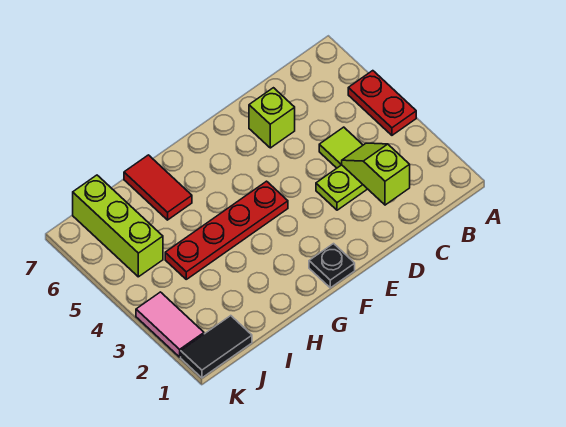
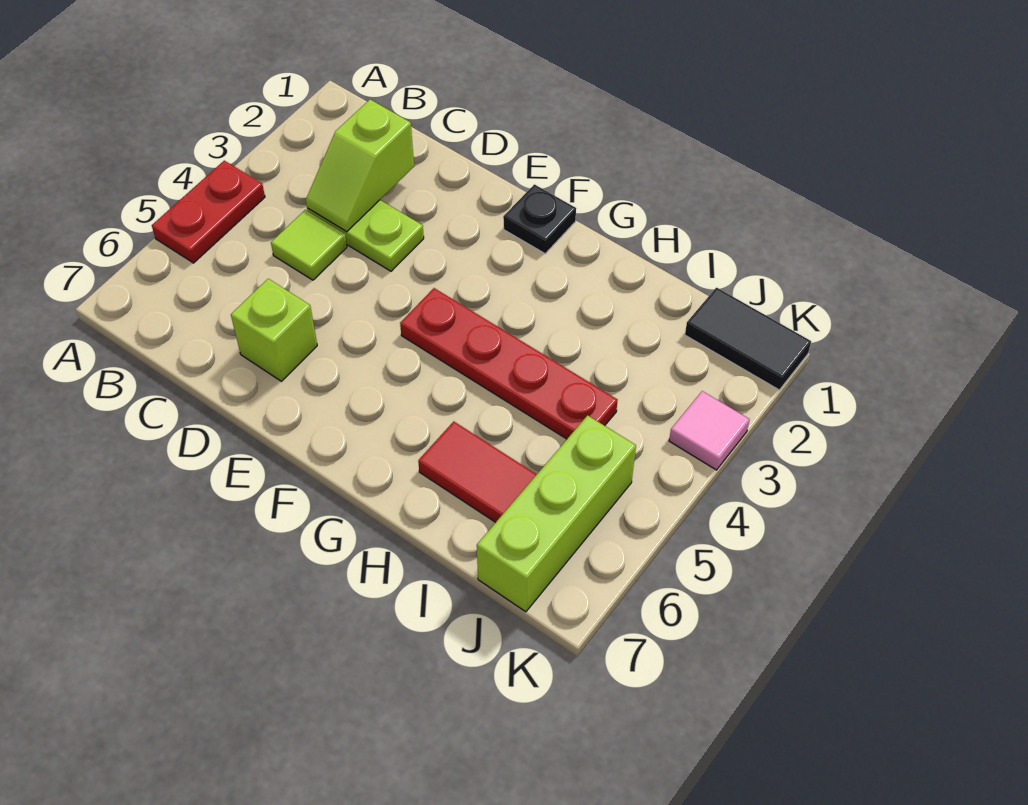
red 1x2 tile [124,155,192,220] -> red 1x2 tile turned to [418,422,537,522]
pink 1x2 tile [136,292,204,357] -> pink 1x1 tile [669,391,750,470]

